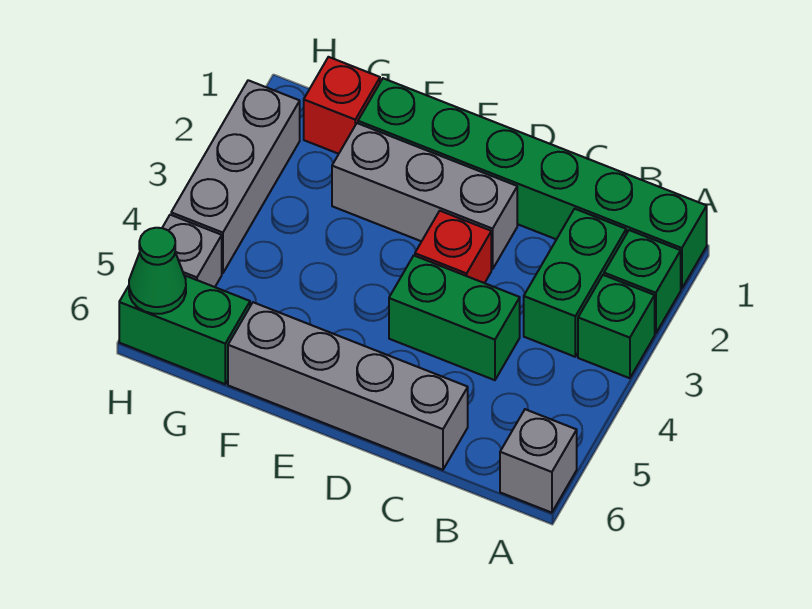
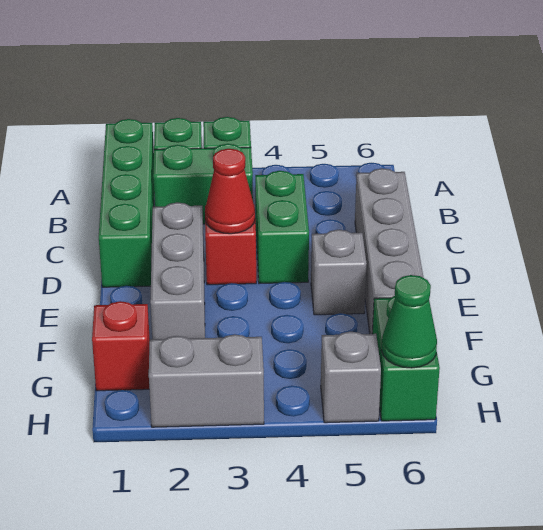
green 1x6 brick [358,78,707,289] -> green 1x4 brick [99,119,154,287]
grey 1x1 brick [500,409,577,513] -> grey 1x1 brick moved to [311,230,367,315]
none -> red 1x1 cone [205,149,255,234]
grey 1x3 brick [171,80,300,273] -> grey 1x2 brick [149,334,264,427]

